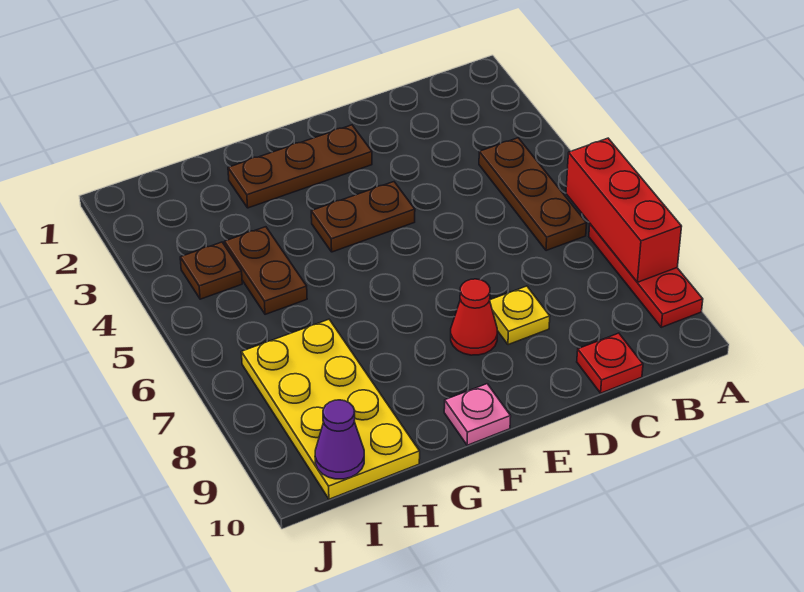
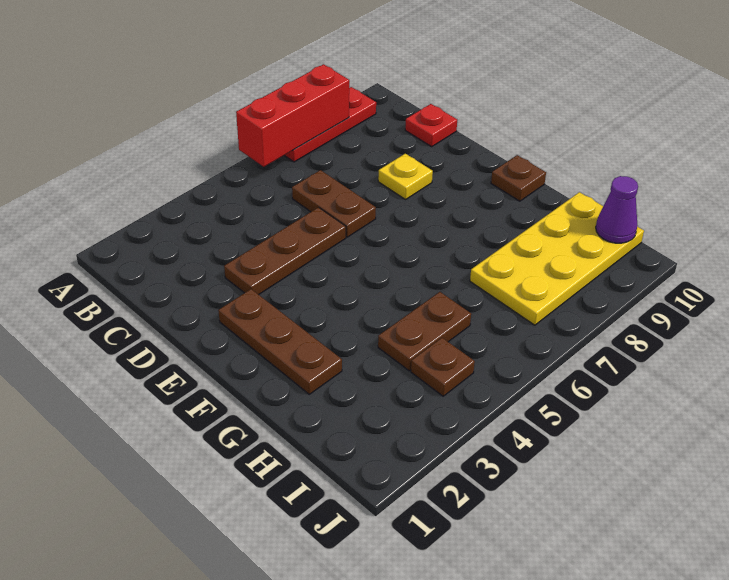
brown 1x3 plate [479,138,587,251] -> brown 1x3 plate moved to [224,207,346,295]
brown 1x2 plate [311,182,415,252] -> brown 1x2 plate moved to [292,170,376,237]
red 1x1 cone [451,279,497,355] -> none
pink 1x1 plate [444,384,511,445] -> brown 1x1 plate [491,155,546,201]

